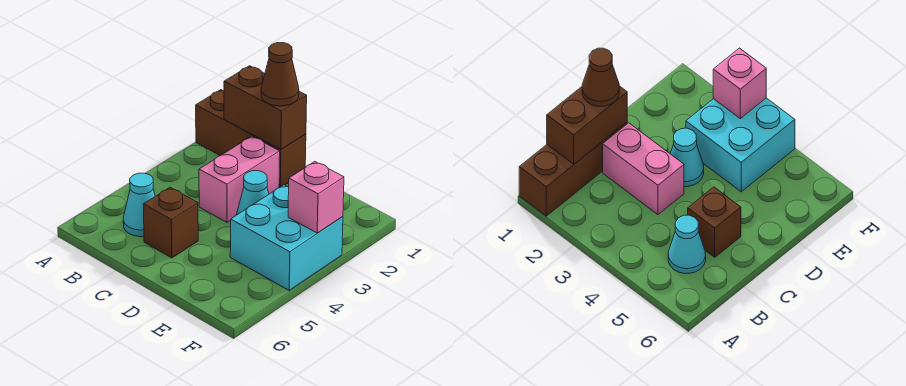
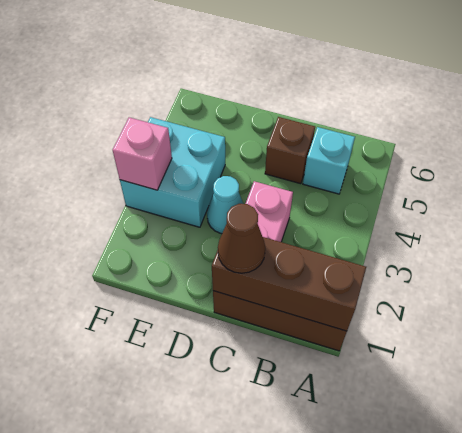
brown 1x2 brick [224,66,307,150] -> brown 1x3 brick [212,237,366,331]
cyan 1x1 cone [123,173,155,237] -> cyan 1x1 brick [303,127,355,194]

